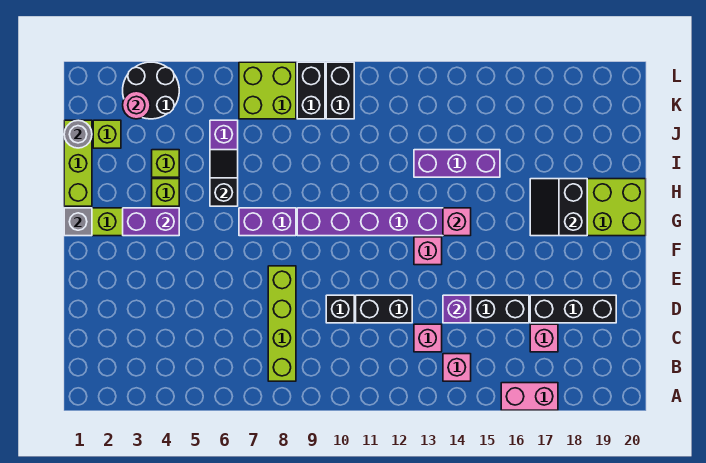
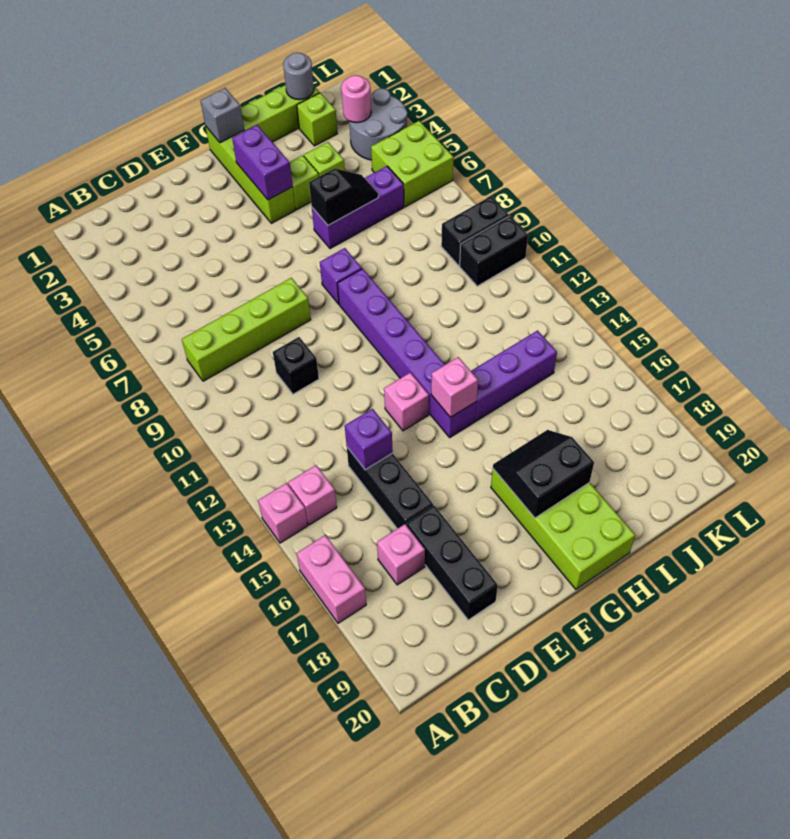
pink 1x1 brick [414,324,442,352] -> pink 1x1 brick moved to [258,483,308,543]
black 1x2 brick [356,295,412,323] -> none
purple 1x2 brick [239,208,296,236] -> purple 1x1 brick [320,248,362,304]
purple 1x3 brick [414,150,500,177] -> purple 1x3 brick turned to [471,331,557,421]
black 2x2 round brick [123,62,179,119] -> grey 2x2 round brick [349,88,407,160]
lime 2x2 brick [239,62,296,119] -> lime 2x2 brick moved to [371,121,454,207]

